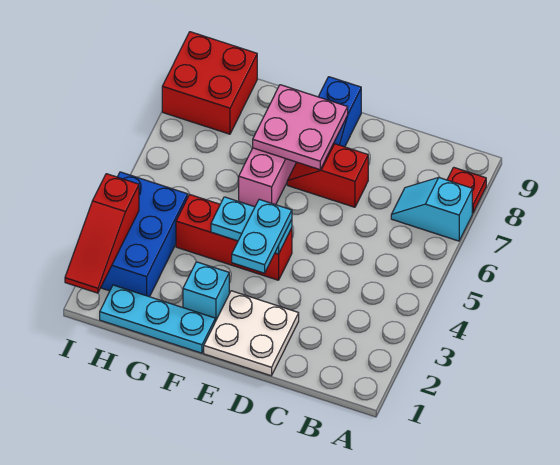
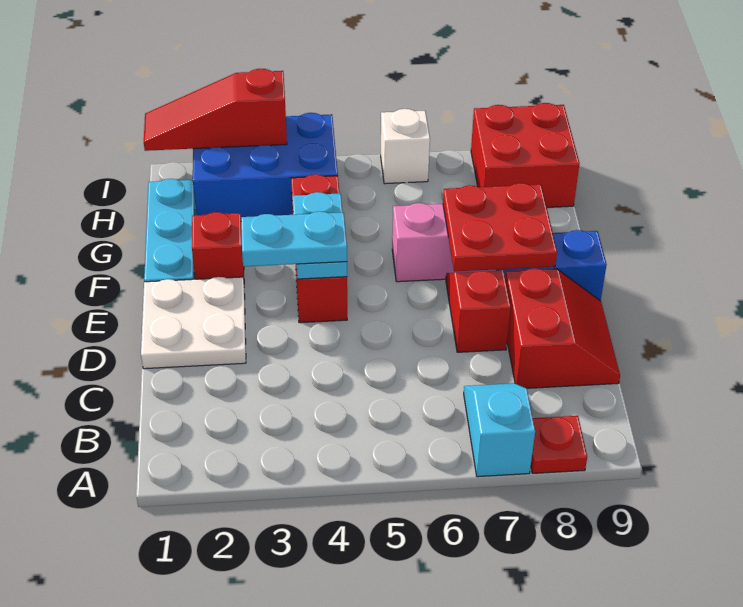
none -> red 2x2 slope [505,268,620,388]
pink 2x2 plate [253,85,348,170] -> red 2x2 plate [443,183,557,271]
cyan 1x1 brick [183,262,229,321] -> red 1x1 brick [192,212,244,279]
none -> white 1x1 brick [381,109,430,184]

